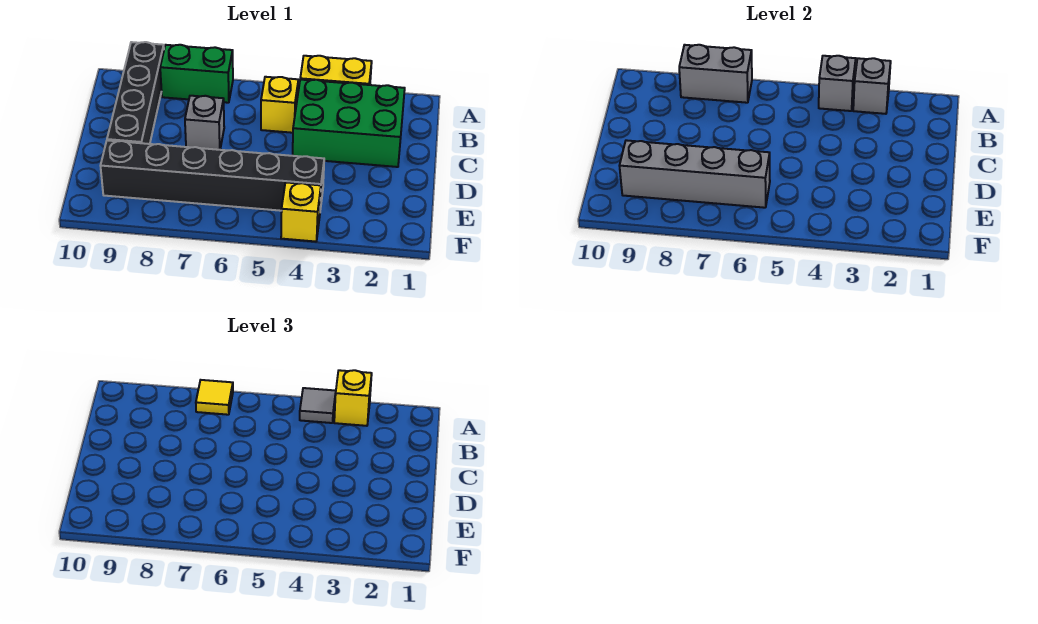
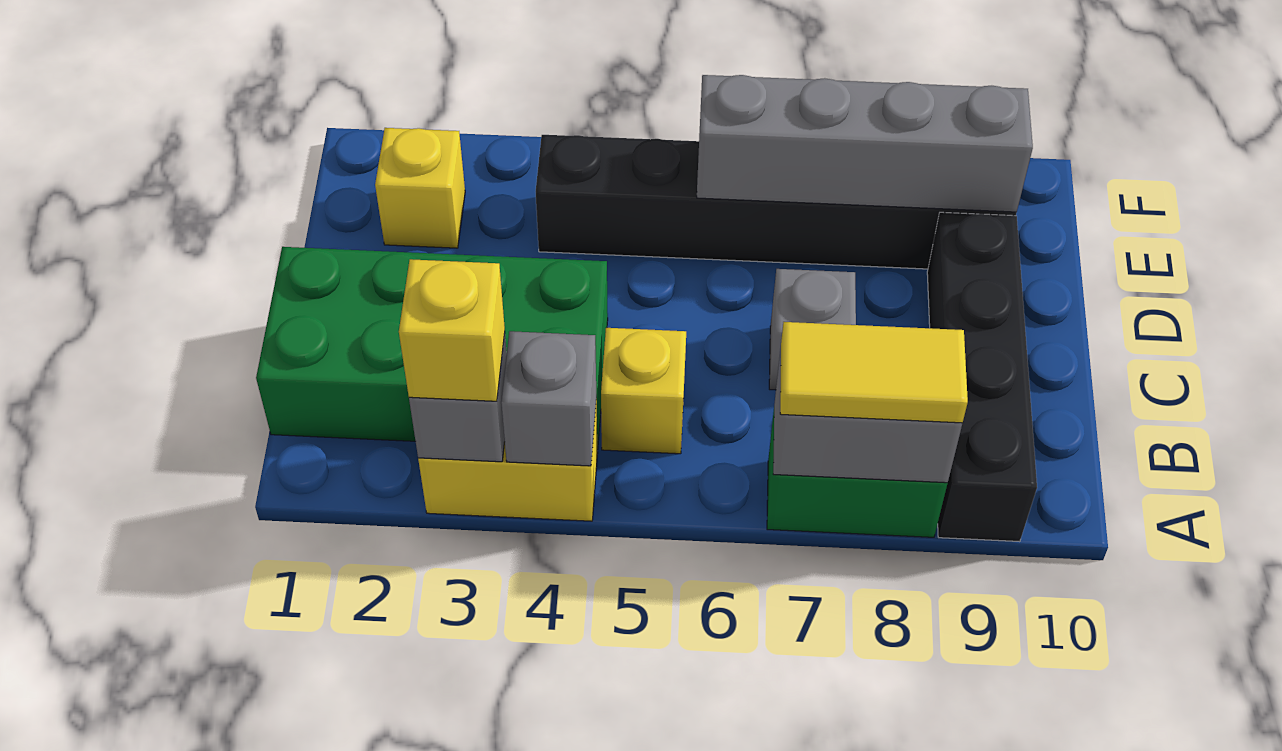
grey 1x1 tile [300,388,336,423] -> none
yellow 1x1 tile [196,380,233,415] -> yellow 1x2 tile [780,322,968,423]
green 2x3 brick [293,80,405,167] -> green 2x4 brick [256,247,608,450]
yellow 1x1 brick [281,182,321,242] -> yellow 1x1 brick moved to [375,128,465,248]

